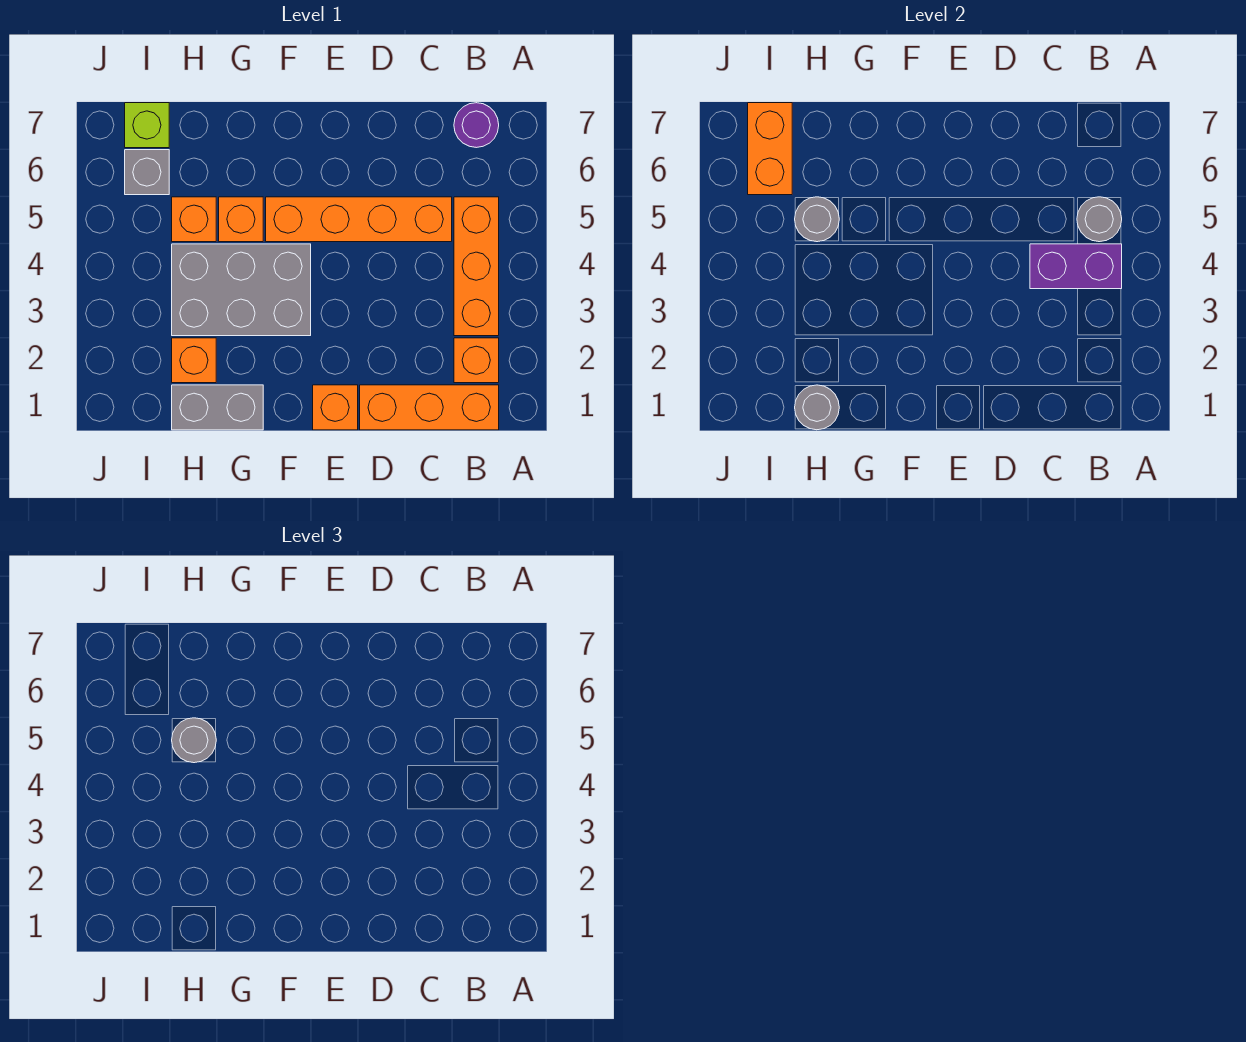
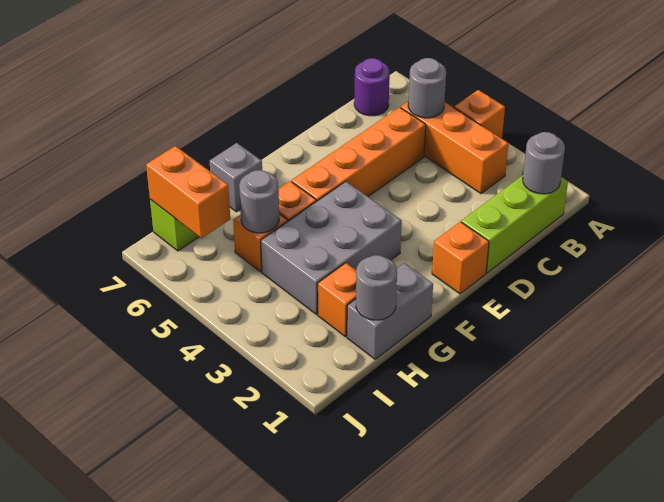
orange 1x3 brick [360,385,499,430] -> lime 1x3 brick [462,175,568,273]
orange 1x1 brick [454,338,499,383] -> orange 1x1 brick moved to [454,90,505,138]
purple 1x2 brick [1030,244,1122,289] -> none
grey 1x1 round brick [172,718,216,763] -> grey 1x1 round brick moved to [523,132,565,194]
grey 1x1 brick [125,150,169,195] -> grey 1x1 brick moved to [210,143,262,212]

